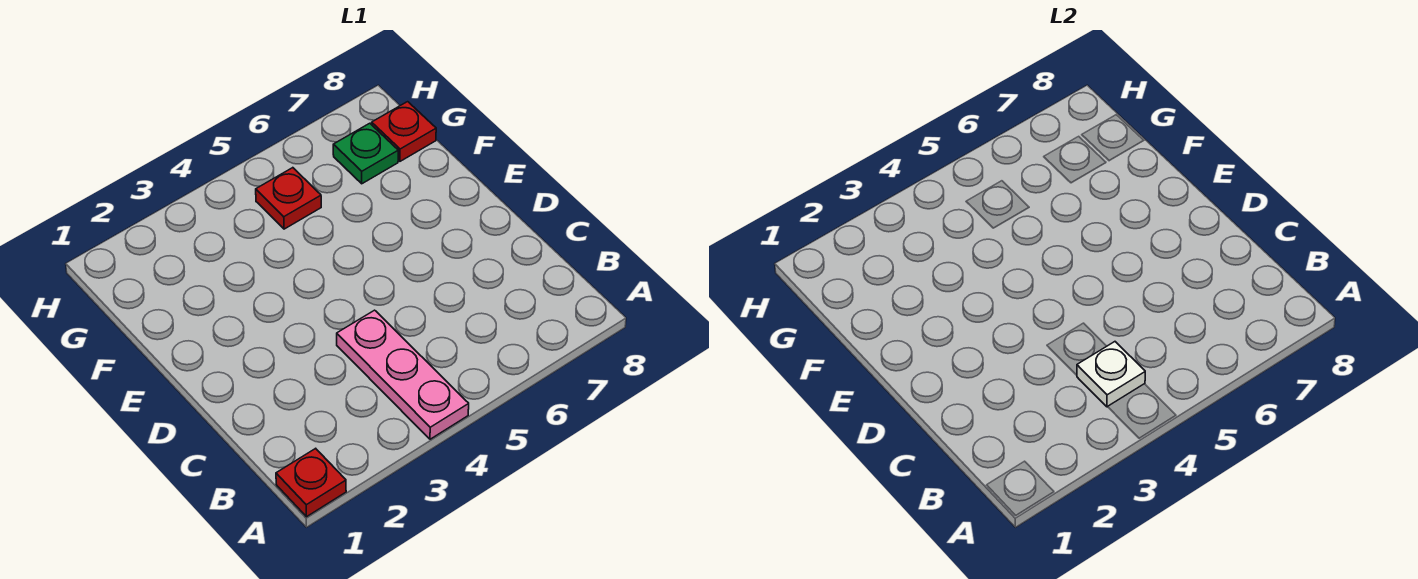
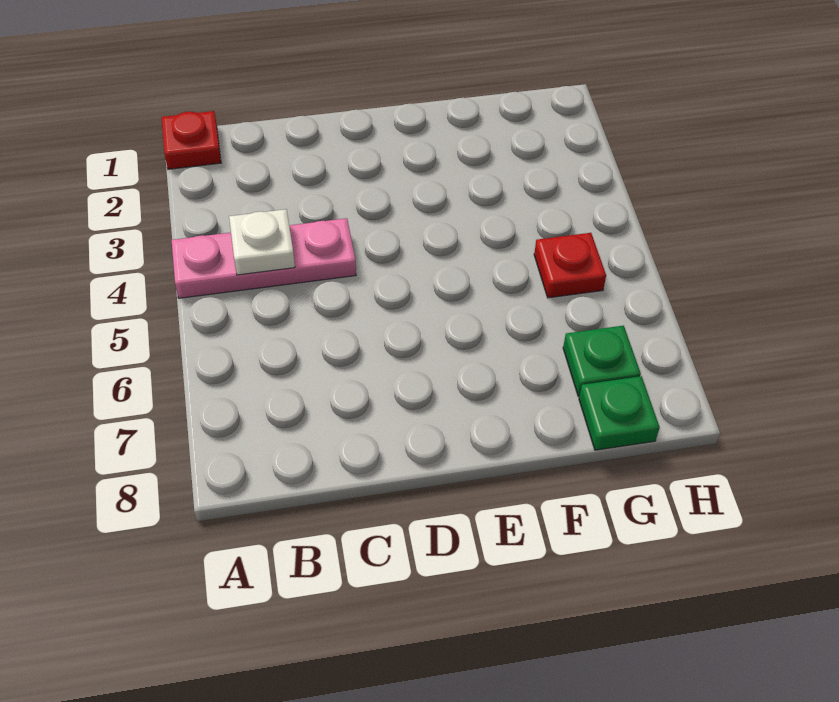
red 1x1 plate [372,102,436,161] -> green 1x1 plate [579,376,660,450]

